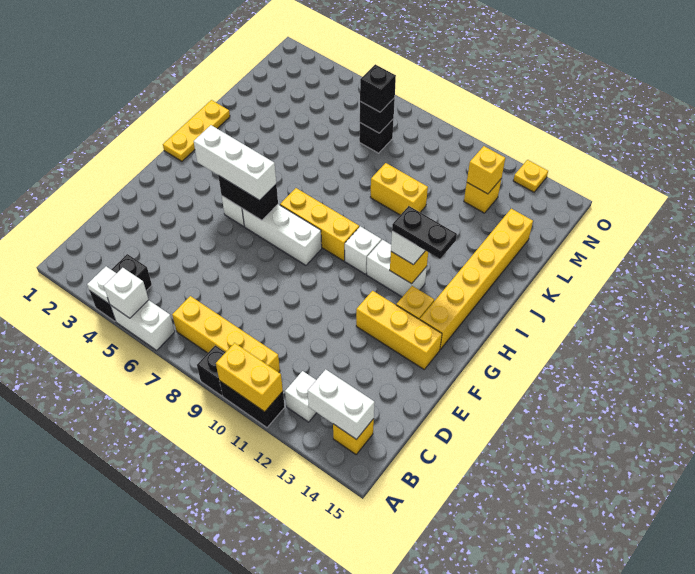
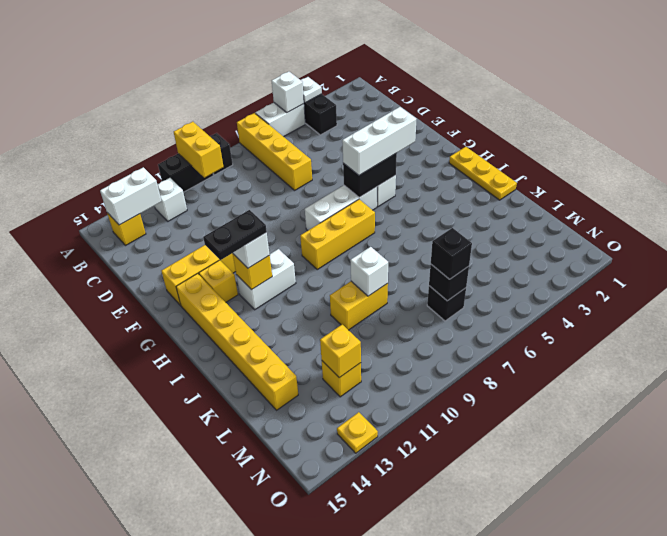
yellow 1x2 brick [216,343,283,412] -> yellow 1x2 brick turned to [174,122,223,178]
yellow 1x4 brick [172,296,280,372] -> yellow 1x4 brick turned to [237,113,312,190]
white 1x1 brick [345,226,381,274] -> white 1x1 brick moved to [350,247,388,296]

